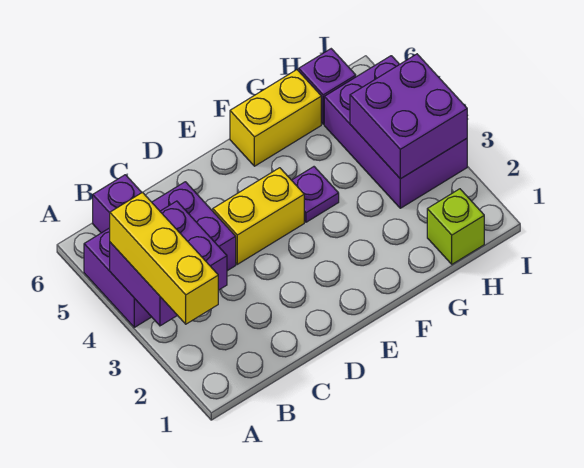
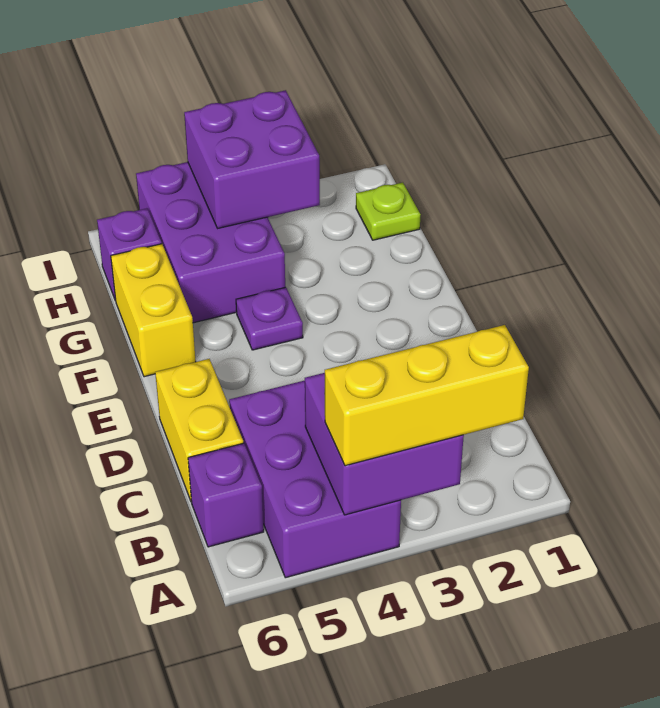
yellow 1x2 brick [213,168,304,264] -> yellow 1x2 brick moved to [155,359,243,502]
lime 1x1 brick [427,189,484,264] -> lime 1x1 plate [356,182,421,240]
purple 2x3 brick [324,56,467,208] -> purple 2x3 brick turned to [136,162,285,323]

